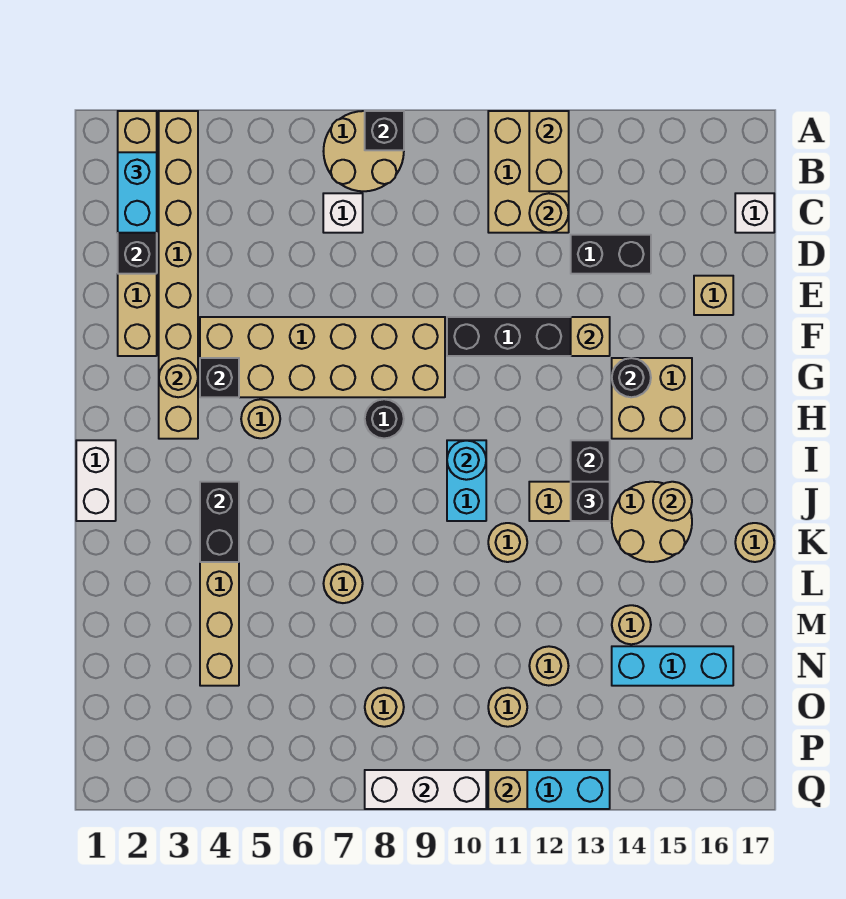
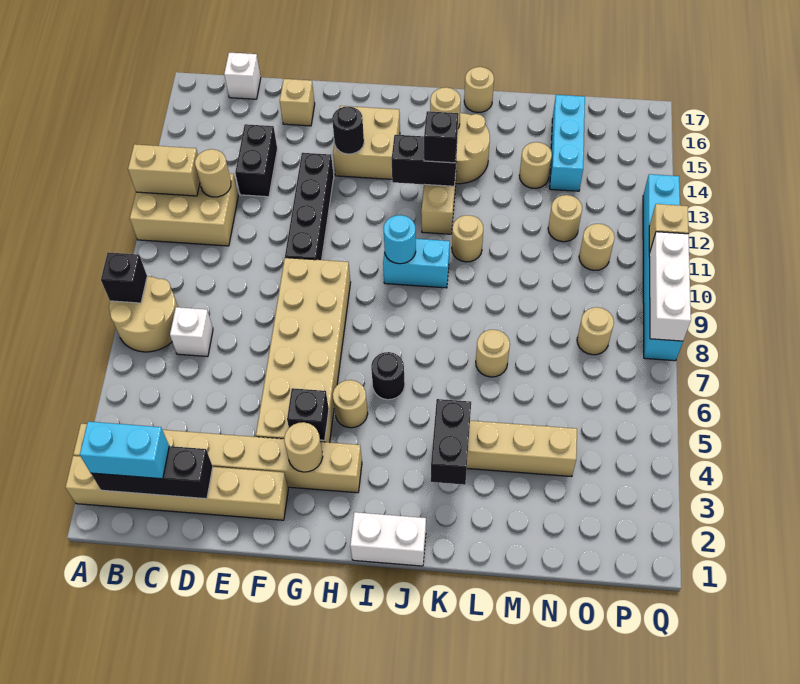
tan 1x1 brick [571,317,610,356] -> none
black 1x1 round brick [365,399,404,438] -> black 1x1 round brick moved to [371,352,405,400]
black 1x2 brick [200,482,239,562] -> black 1x2 brick turned to [431,399,471,485]

